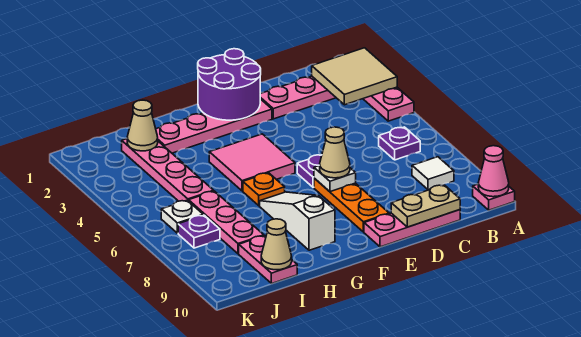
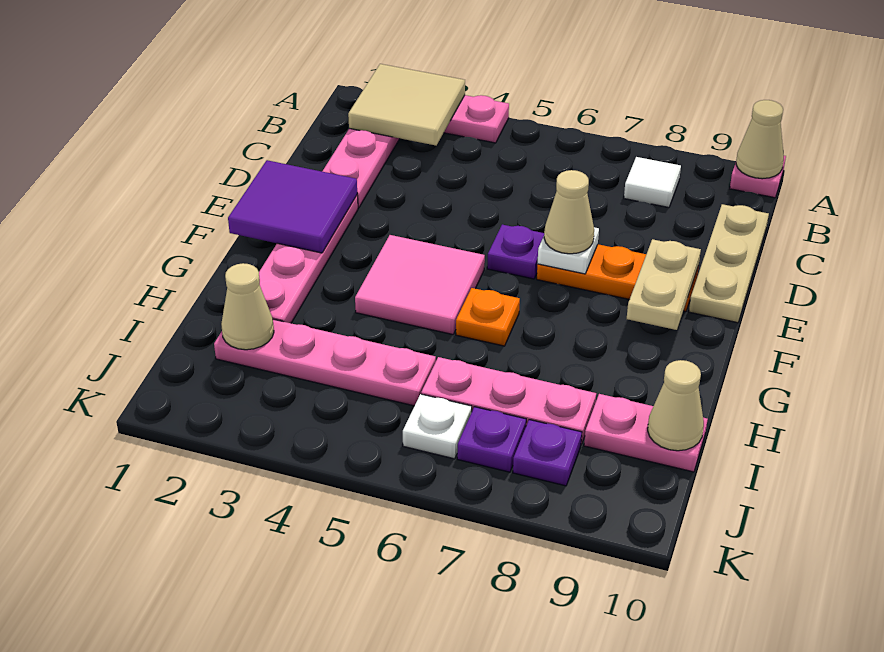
pink 1x1 cone [478,146,509,197] -> tan 1x1 cone [736,100,784,179]
purple 1x1 plate [379,127,420,160] -> purple 1x1 plate moved to [513,420,582,486]
pink 1x3 plate [364,210,460,247] -> tan 1x3 plate [689,204,769,323]
tan 1x2 plate [391,185,460,227] -> tan 1x2 plate moved to [627,239,701,330]
purple 2x2 round brick [198,49,261,120] -> purple 2x2 tile [228,160,357,253]
white 1x3 slope [260,192,335,250] -> none

